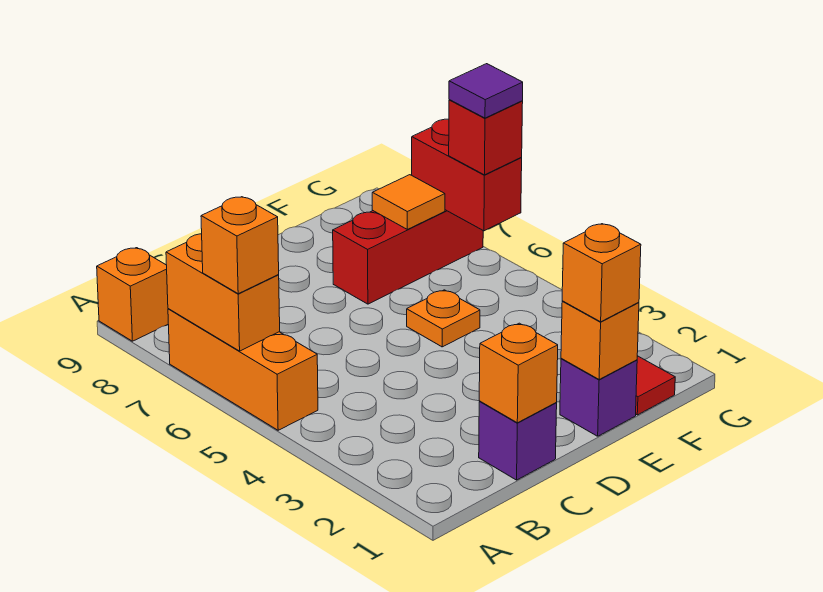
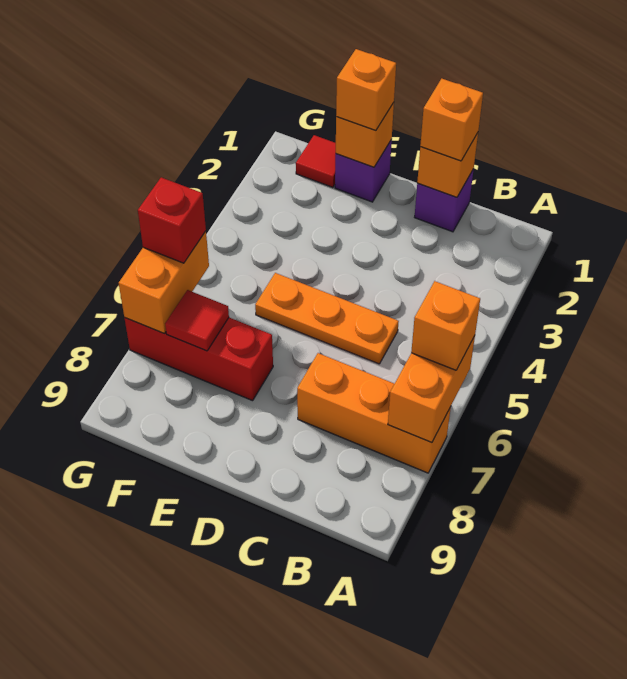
orange 1x3 brick [168,309,318,430] -> orange 1x3 brick turned to [297,353,451,473]
orange 1x1 brick [97,248,168,341] -> orange 1x1 brick moved to [420,79,483,161]
orange 1x1 plate [407,290,480,347] -> orange 1x3 plate [255,273,399,364]
orange 1x1 tile [372,175,445,229] -> red 1x1 tile [165,290,229,351]
red 1x2 brick [412,119,522,231] -> orange 1x2 brick [119,231,209,333]
purple 1x1 tile [449,64,523,118] -> none

